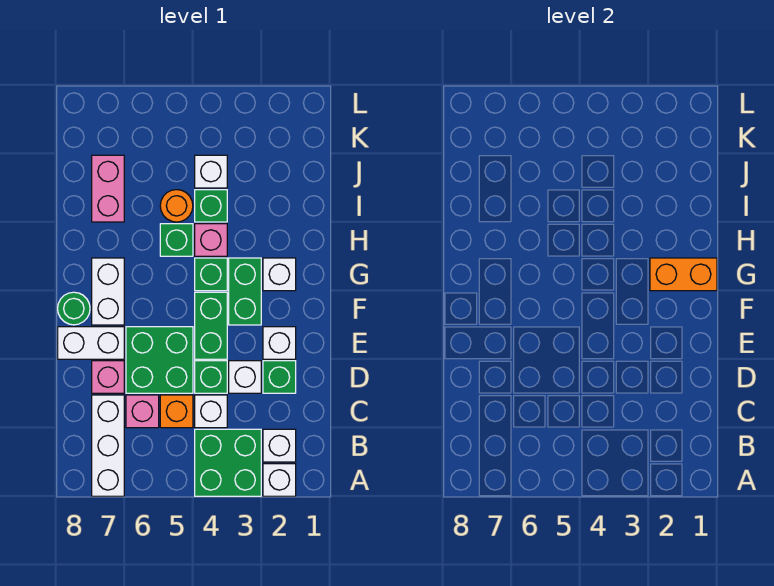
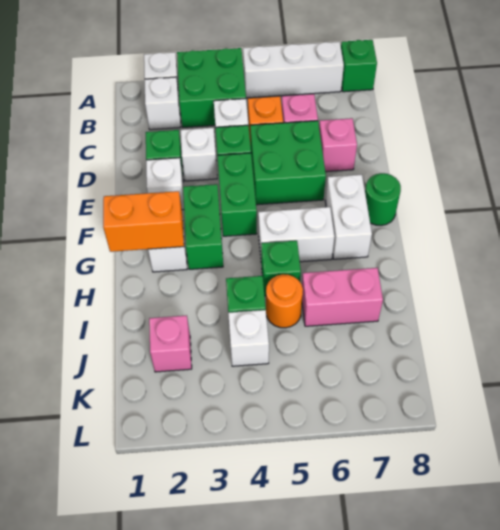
white 1x3 brick [92,395,124,496] -> white 1x3 brick turned to [243,42,344,98]
white 1x2 brick [58,327,124,359] -> white 1x2 brick moved to [258,207,335,262]
green 1x1 brick [195,258,227,291] -> green 1x1 brick moved to [341,40,377,92]
pink 1x1 brick [195,224,227,256] -> pink 1x1 brick moved to [149,315,192,372]
pink 1x2 brick [92,155,124,222] -> pink 1x2 brick turned to [302,268,383,326]

